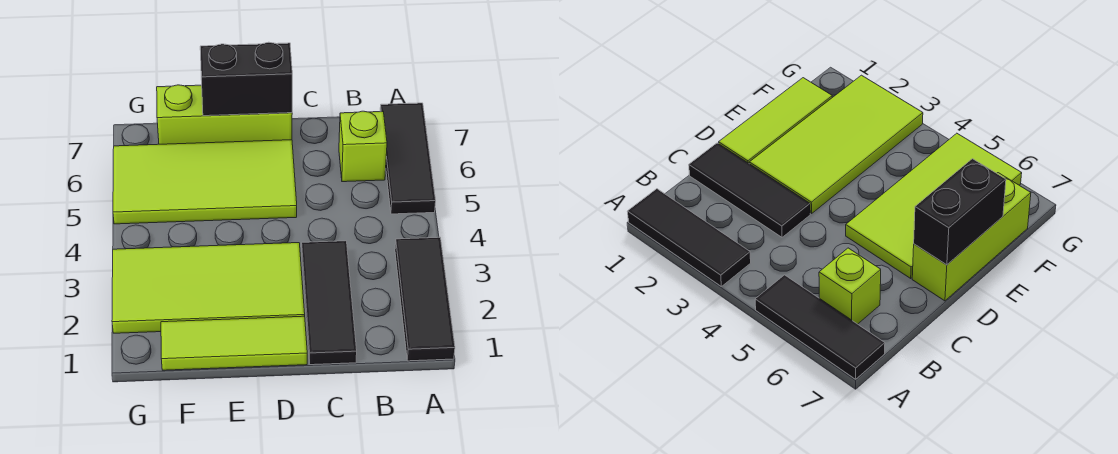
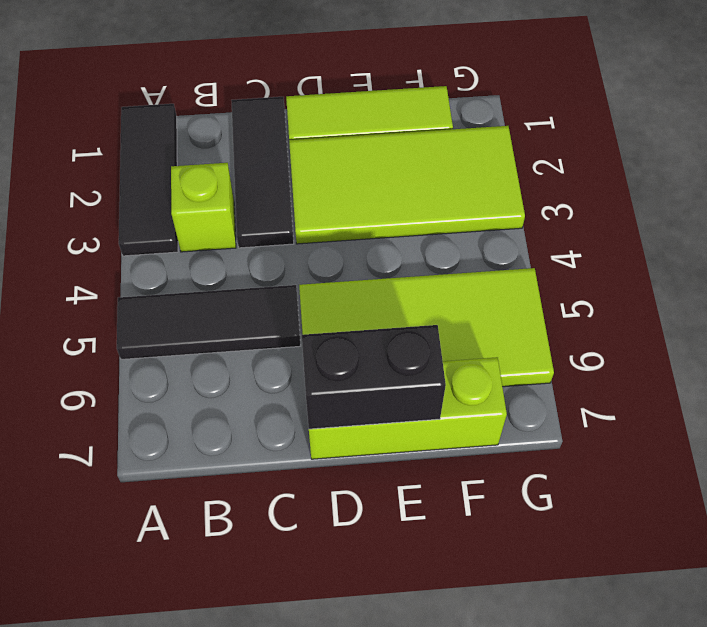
black 1x3 tile [380,103,436,214] -> black 1x3 tile turned to [117,285,301,359]
lime 1x1 brick [339,111,387,182] -> lime 1x1 brick moved to [171,163,236,252]

